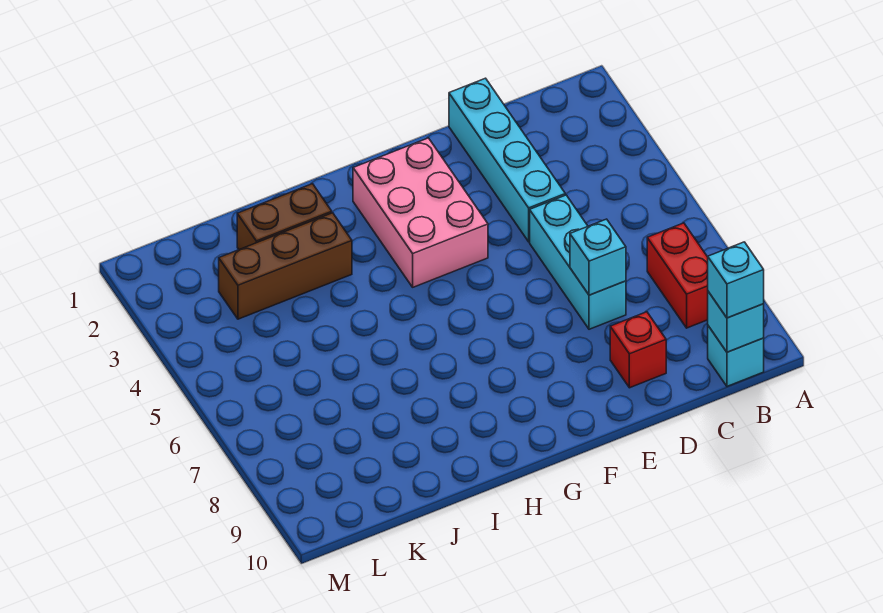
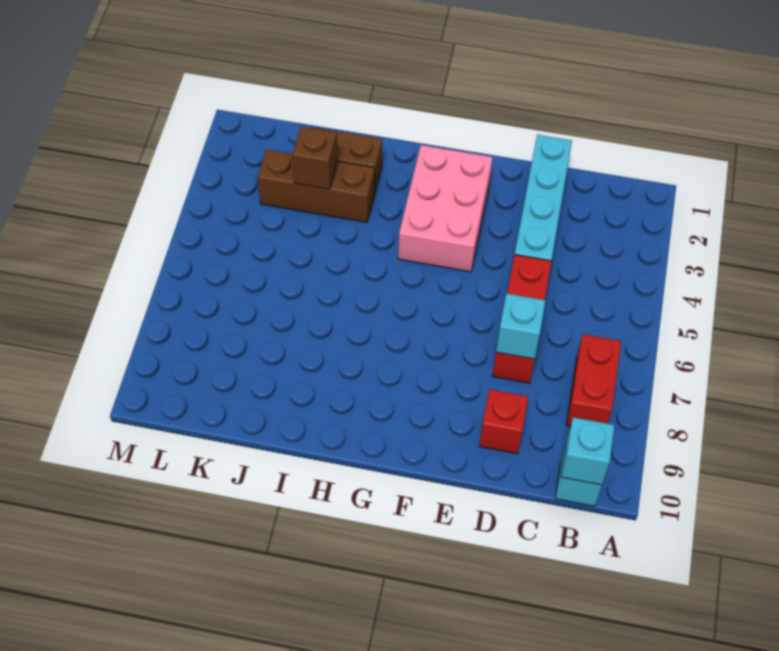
cyan 1x1 brick [708,242,764,318] -> none
cyan 1x3 brick [530,195,626,329] -> red 1x3 brick [493,255,551,383]
none -> brown 1x1 brick [292,126,338,189]

